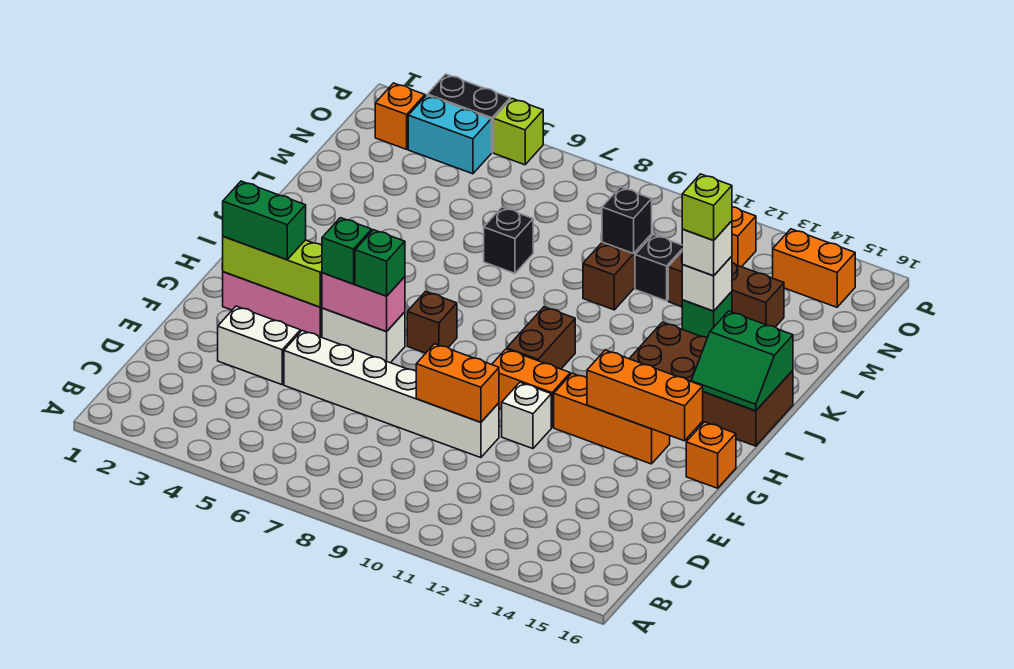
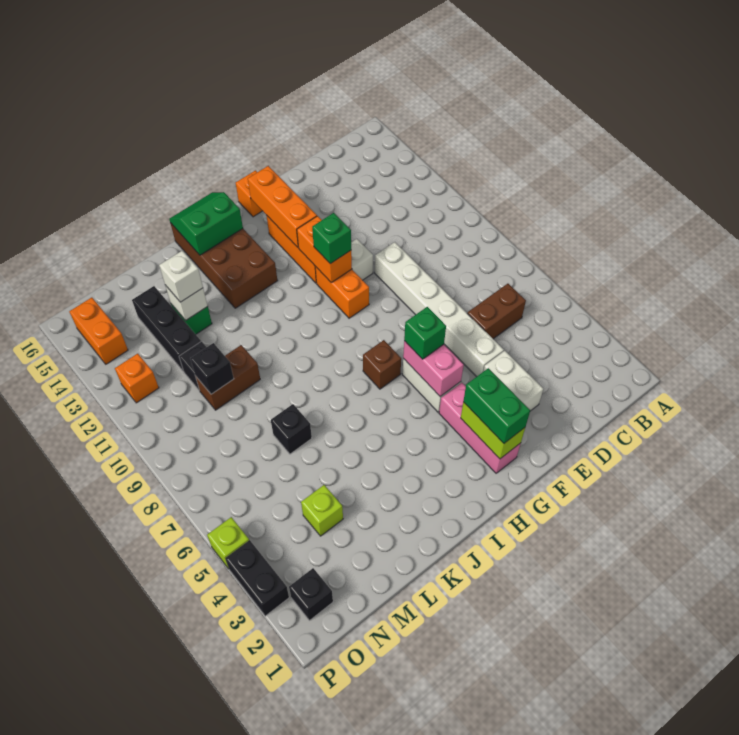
orange 1x2 brick [416,344,499,422] -> orange 1x2 brick moved to [297,216,352,283]
lime 1x3 brick [223,237,322,307] -> lime 1x2 brick [461,402,525,459]
green 1x1 brick [322,218,372,284] -> green 1x1 brick moved to [312,213,351,264]
brown 1x2 brick [507,307,575,369] -> brown 1x2 brick moved to [467,284,526,339]
green 2x2 slope [691,311,793,411] -> green 2x2 slope turned to [169,192,243,255]
lime 1x1 brick [682,174,732,240] -> lime 1x1 brick moved to [301,485,343,536]
brown 1x3 brick [668,252,784,327] -> black 1x3 brick [132,286,201,371]
orange 1x1 brick [375,83,425,149] -> black 1x1 brick [289,568,333,621]
cyan 1x2 brick [408,95,491,174] -> none

